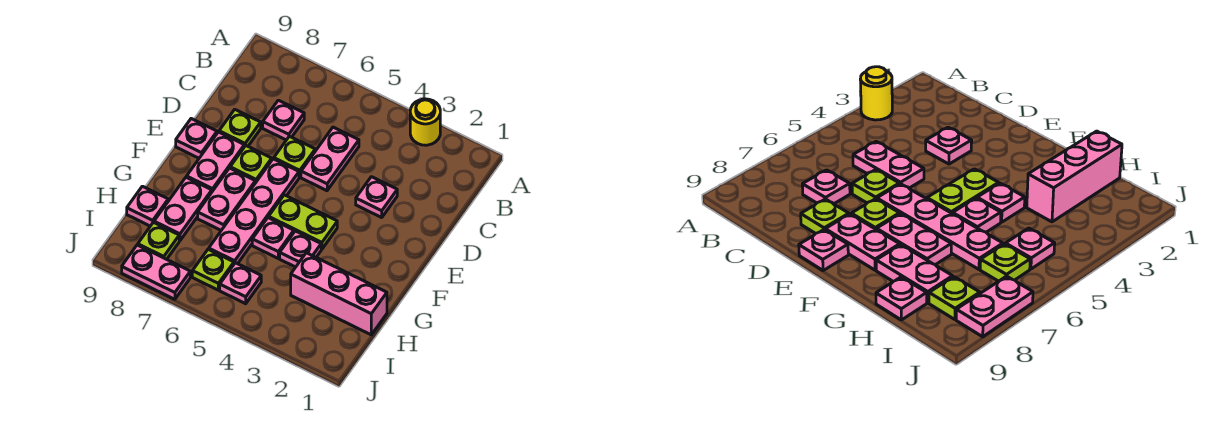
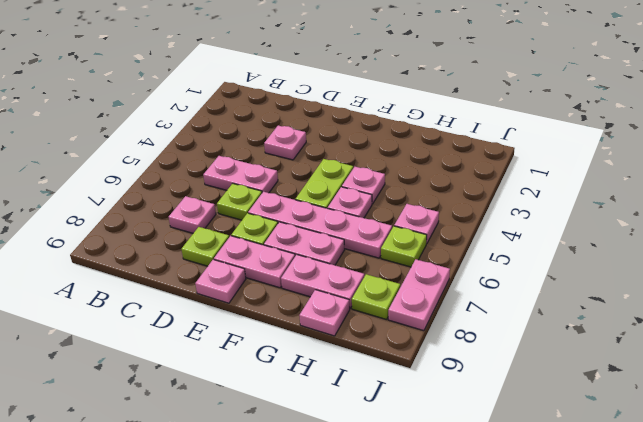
yellow 1x1 round brick [410,99,440,145] -> none
pink 1x3 brick [291,253,387,335] -> none

